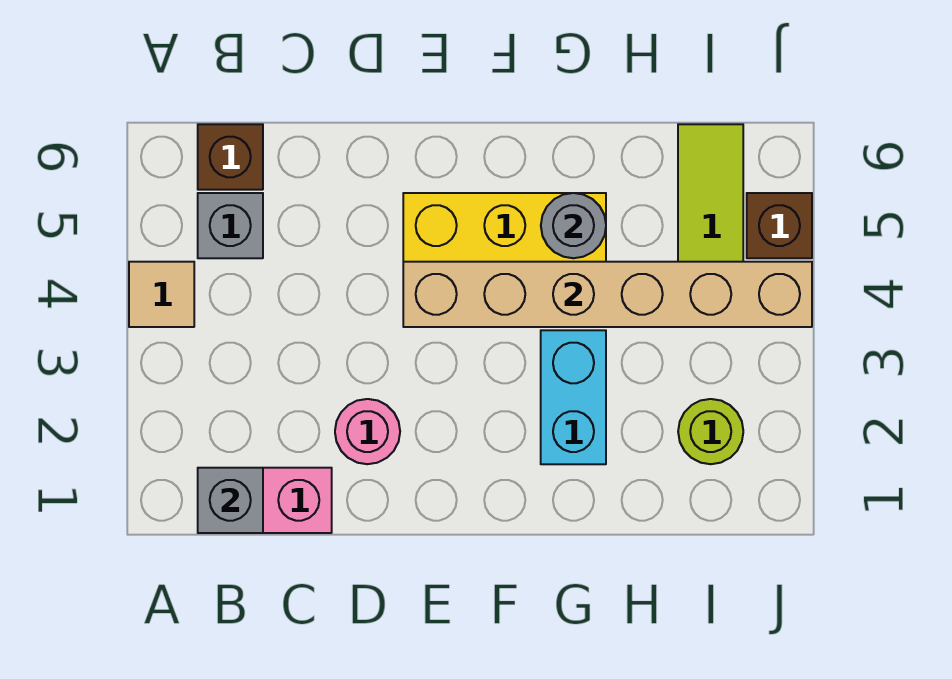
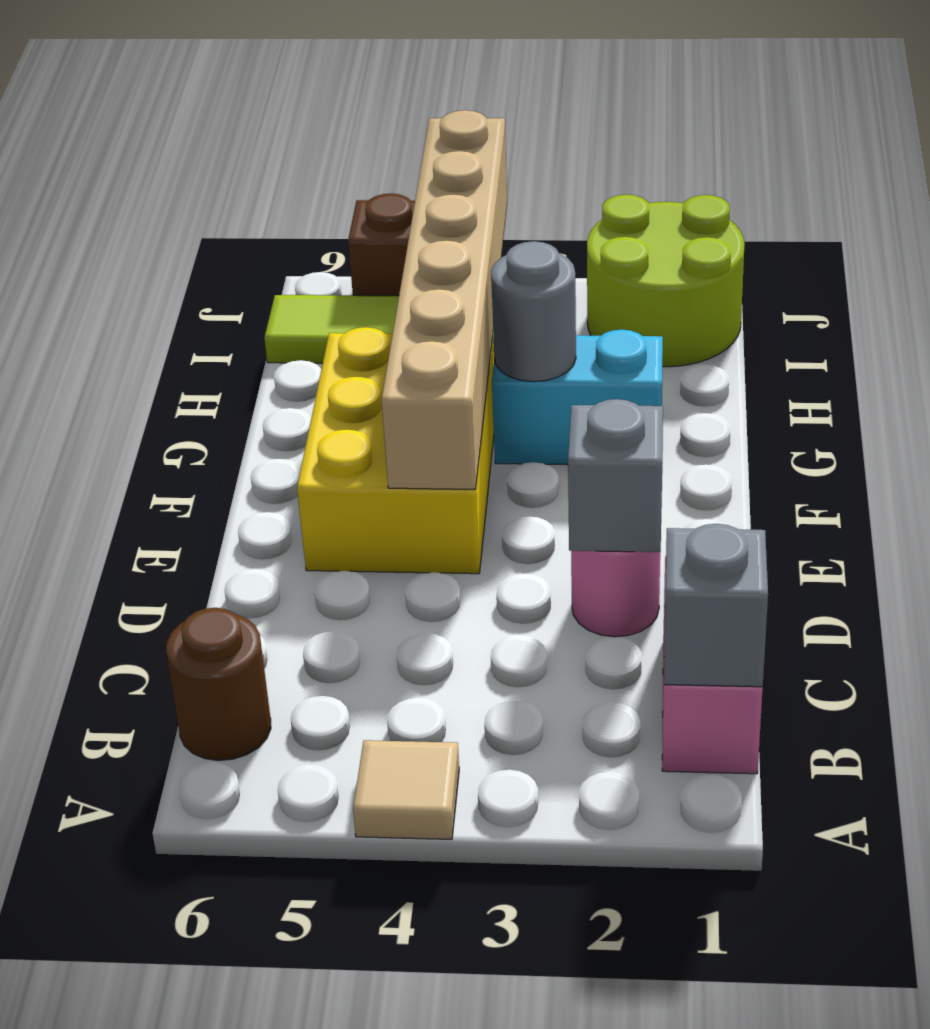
grey 1x1 brick [198,193,263,258] -> grey 1x1 brick moved to [568,399,663,552]
brown 1x1 brick [198,124,263,190] -> brown 1x1 round brick [166,608,271,760]
grey 1x1 round brick [541,193,606,258] -> grey 1x1 round brick moved to [491,241,576,382]
lime 1x1 round brick [678,399,743,464] -> lime 2x2 round brick [587,195,745,367]

